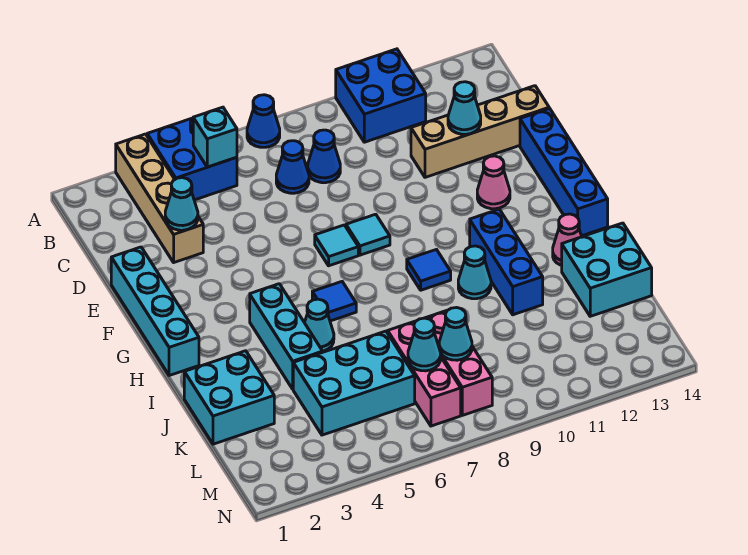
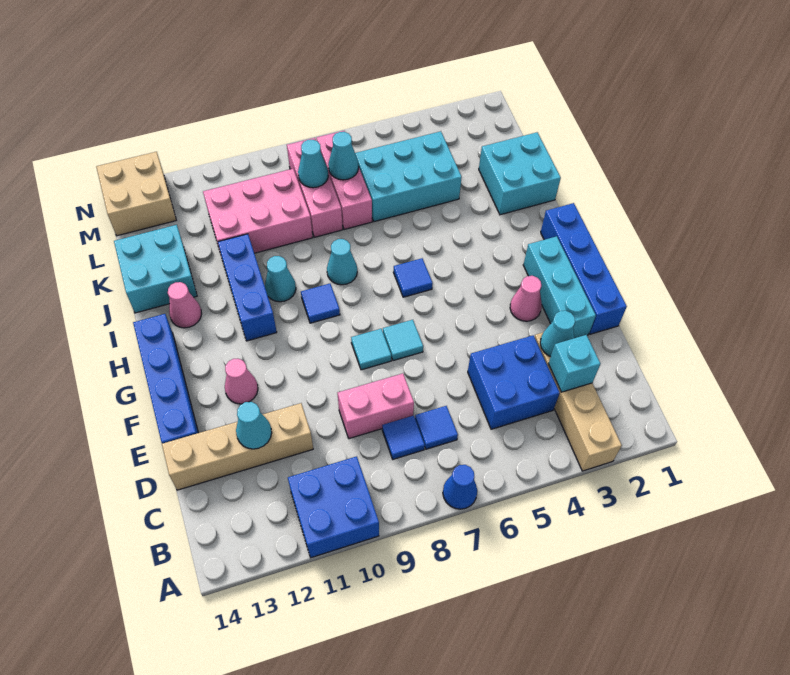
blue 2x2 brick [147,118,237,200] -> blue 2x2 brick moved to [468,335,560,429]
cyan 1x1 brick [193,107,237,167] -> cyan 1x1 brick moved to [549,335,601,392]
blue 1x1 cone [276,141,309,193] -> blue 1x1 tile [415,406,458,449]
blue 1x1 cone [308,130,340,183] -> blue 1x1 tile [382,416,425,459]
none -> pink 1x2 brick [338,373,414,439]
cyan 1x4 brick [111,247,199,376] -> blue 1x4 brick [541,203,627,334]
none -> pink 1x1 cone [510,276,542,321]
cyan 1x3 brick [250,284,323,389] -> cyan 1x3 brick moved to [523,236,596,338]
cyan 1x1 cone [305,299,334,351] -> cyan 1x1 cone moved to [327,239,357,285]
none -> pink 2x3 brick [203,169,313,253]
none -> tan 2x2 brick [96,152,176,236]

